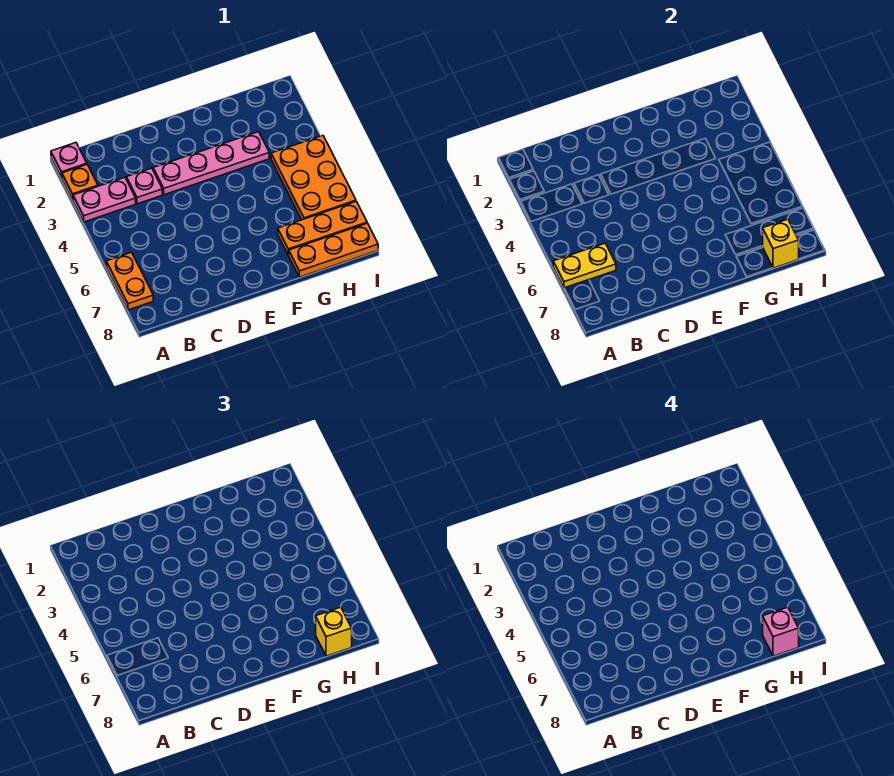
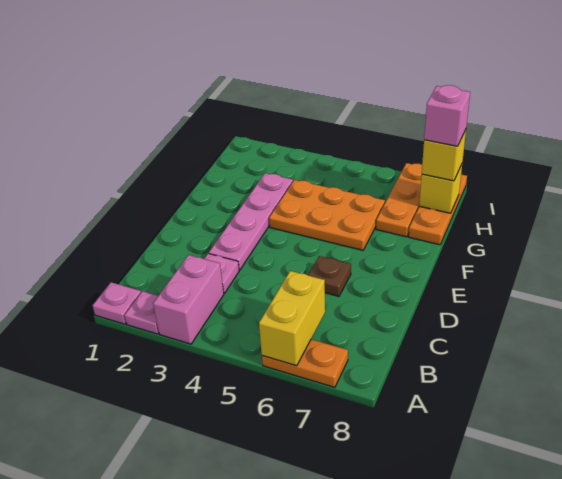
orange 1x1 plate [62,165,98,200] -> pink 1x1 plate [125,291,159,334]
pink 1x2 plate [73,177,136,222] -> pink 1x2 brick [153,255,224,344]
yellow 1x2 plate [553,243,616,288] -> yellow 1x2 brick [259,271,325,366]
none -> brown 1x1 plate [308,256,351,296]
orange 2x3 plate [271,136,356,220] -> orange 2x3 plate moved to [269,180,385,250]

